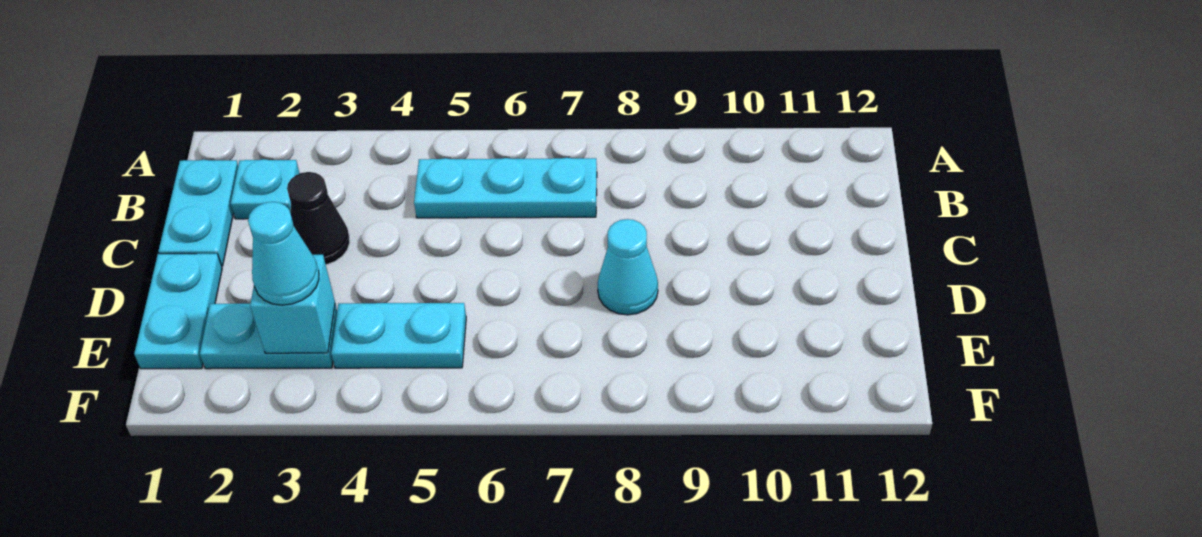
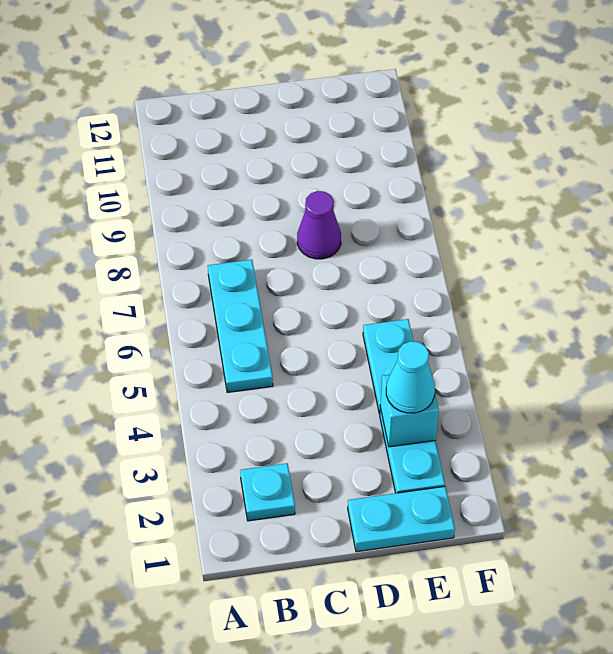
cyan 1x2 plate [158,160,238,266] -> none
black 1x1 cone [287,172,350,265] -> none
cyan 1x1 cone [598,219,658,315] -> purple 1x1 cone [297,191,341,259]

